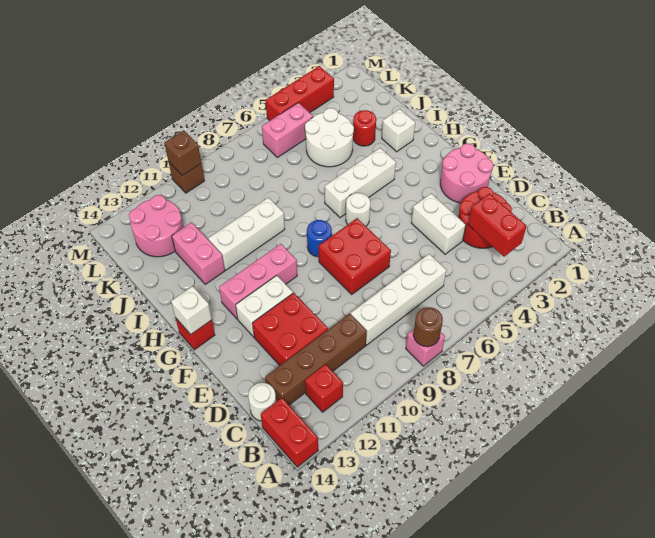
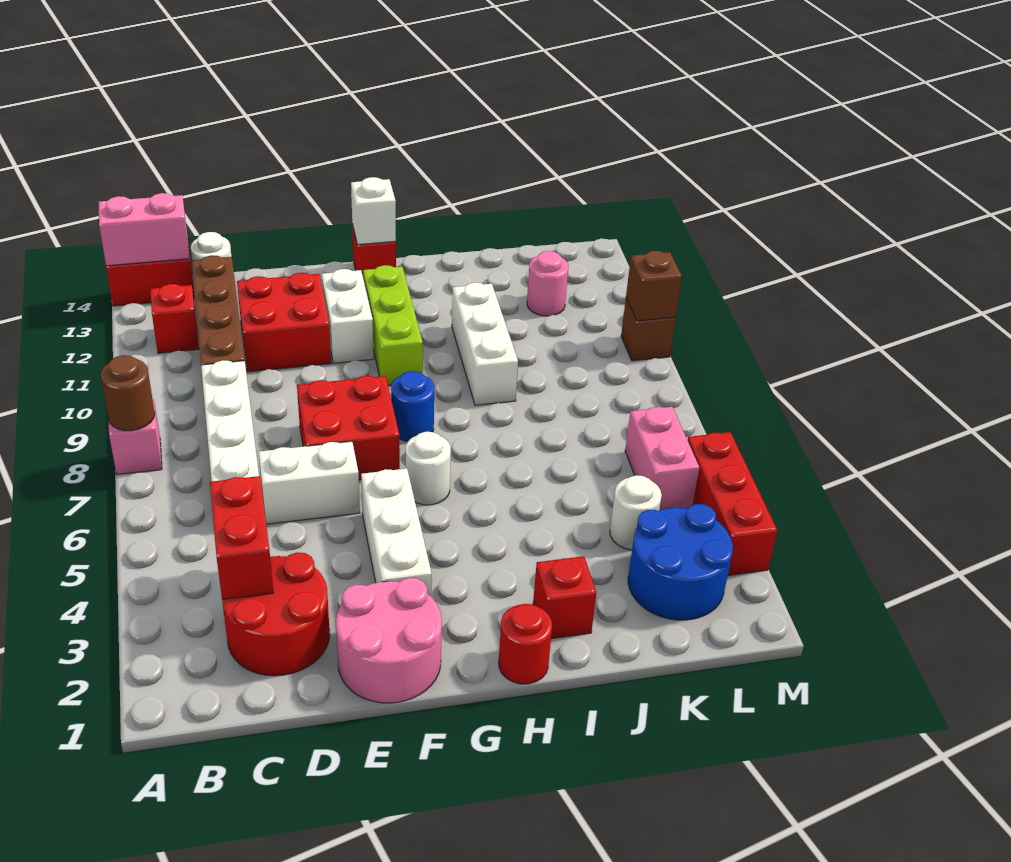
red 1x2 brick [468,194,527,257] -> red 1x2 brick turned to [210,476,273,600]
white 1x2 brick [411,194,466,254] -> white 1x2 brick moved to [258,441,360,524]
pink 1x3 brick [219,244,297,319] -> lime 1x3 brick [363,265,423,386]
white 1x3 brick [325,148,396,218] -> white 1x3 brick moved to [361,469,432,596]
white 1x1 brick [382,109,415,152] -> red 1x1 brick [533,556,596,639]
pink 1x2 brick [172,222,225,284] -> pink 1x2 brick moved to [99,193,189,266]
red 1x1 round brick [353,110,376,146] -> red 1x1 round brick moved to [499,604,552,684]
white 2x2 round brick [305,108,354,167] -> white 1x1 round brick [610,475,662,550]
none -> blue 2x2 round brick [628,504,733,620]
pink 2x2 round brick [129,195,183,257] -> pink 1x1 round brick [527,251,568,316]

